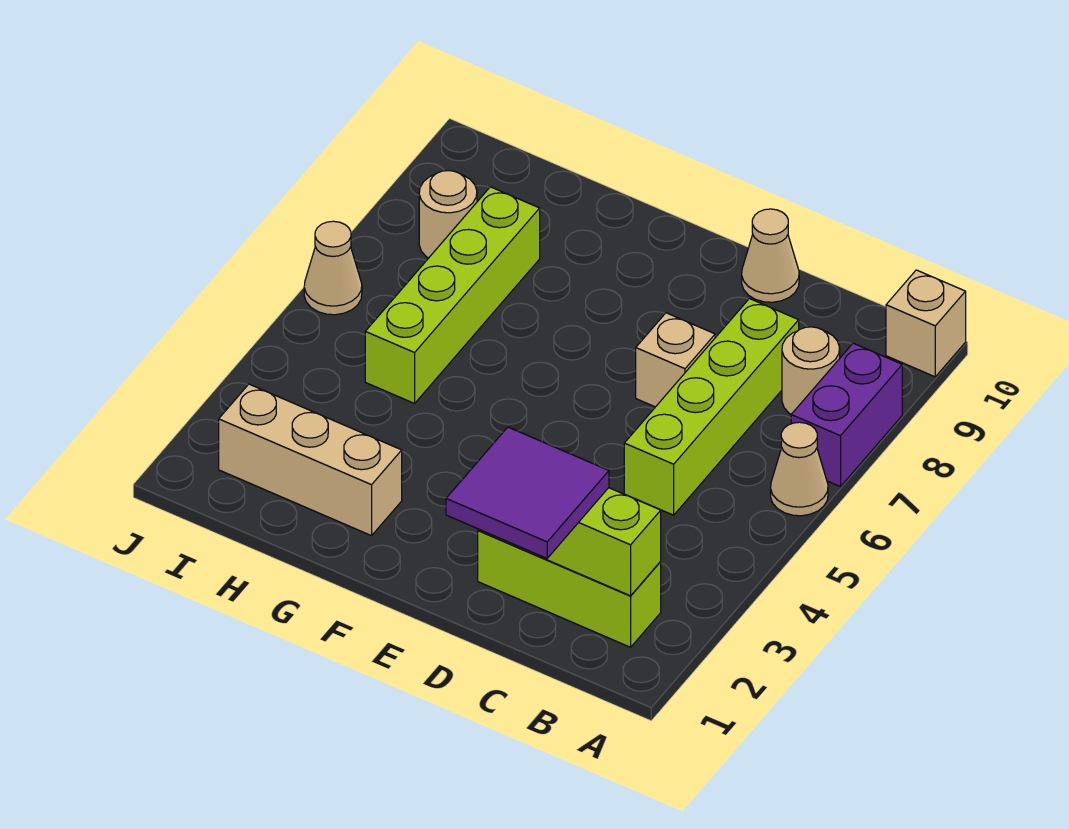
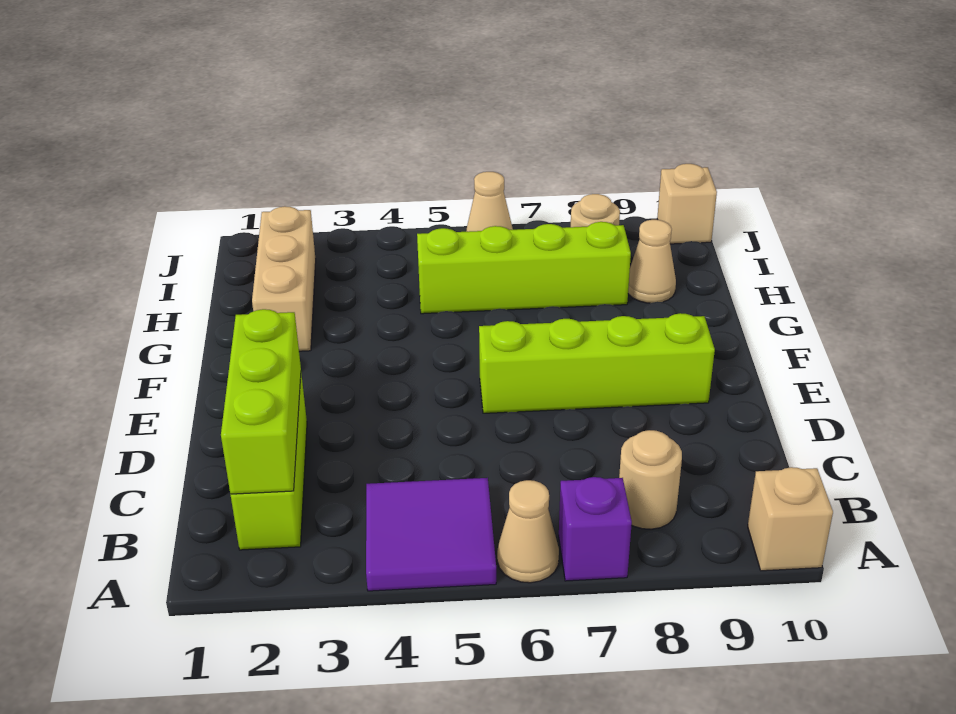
purple 1x2 brick [791,343,902,487] -> purple 1x1 brick [559,477,632,581]
purple 2x2 tile [446,427,609,558] -> purple 2x2 tile moved to [366,478,496,591]
lime 1x4 brick [624,299,799,515] -> lime 1x4 brick moved to [479,313,715,413]
tan 1x1 brick [636,313,715,407] -> tan 1x1 brick moved to [657,164,717,244]
tan 1x1 cone [742,209,799,302] -> tan 1x1 cone moved to [628,220,676,303]

